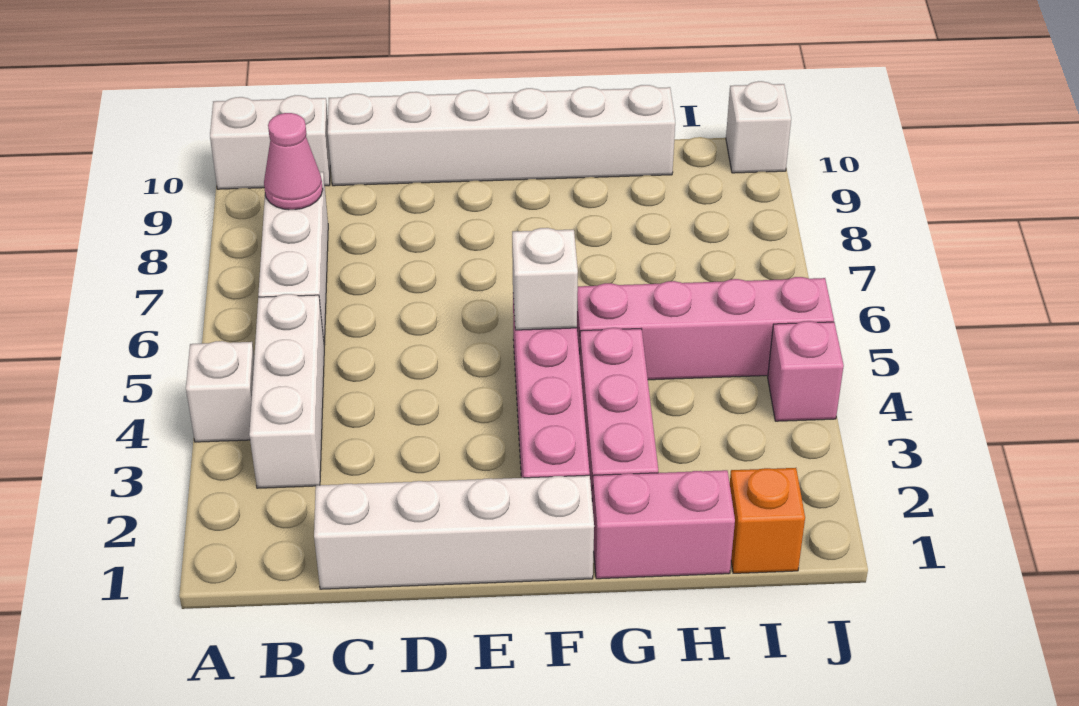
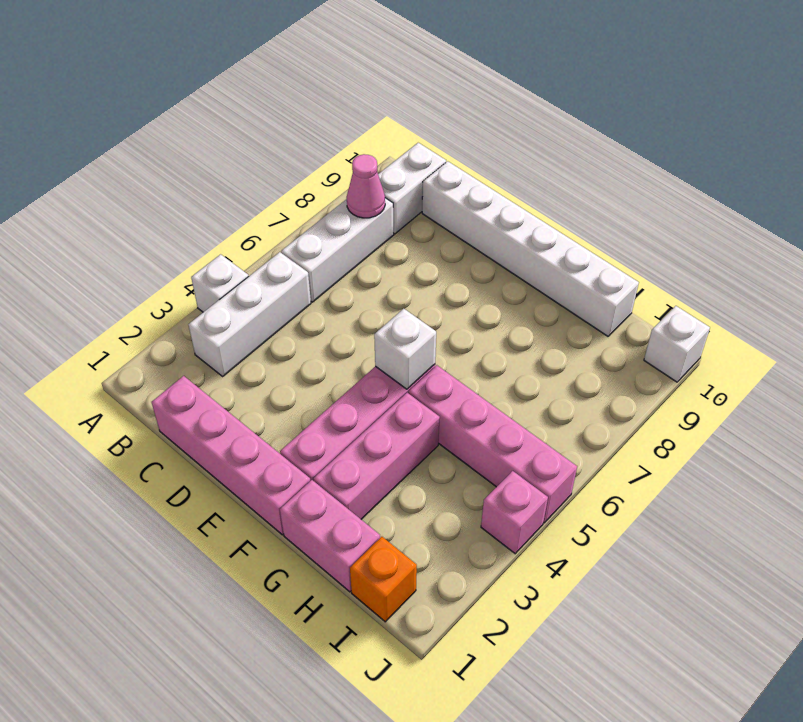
white 1x2 brick [210,95,330,189] -> white 1x2 brick turned to [378,143,446,234]
white 1x4 brick [314,475,594,589] -> pink 1x4 brick [152,376,310,535]

